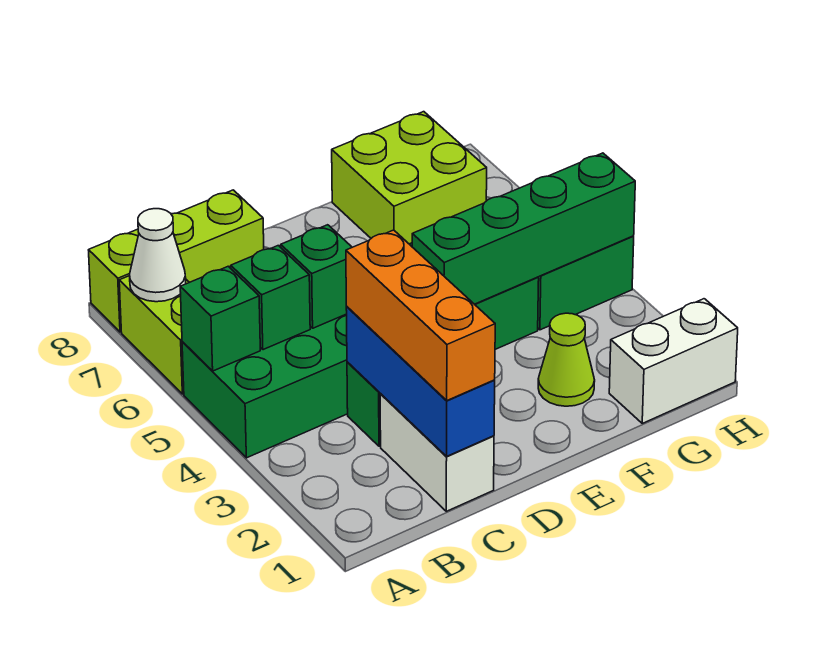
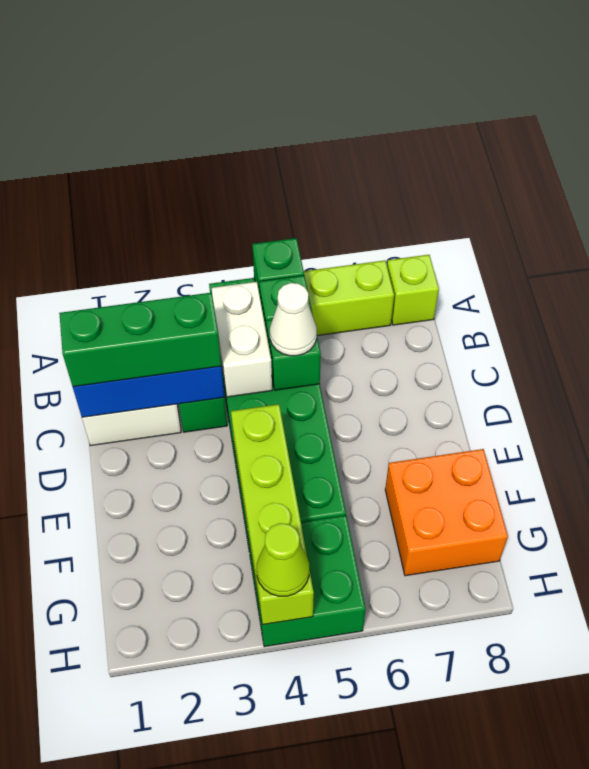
white 1x1 cone [130,209,186,302] -> white 1x1 cone moved to [270,283,317,356]
lime 1x3 brick [89,190,264,332] -> lime 1x1 brick [387,255,439,325]
orange 1x3 brick [346,230,495,401] -> green 1x3 brick [59,293,221,387]
green 1x4 brick [412,153,635,304] -> lime 1x4 brick [231,404,314,625]
lime 1x1 cone [538,313,595,406] -> lime 1x1 cone moved to [257,523,309,596]
lime 2x2 brick [332,112,487,244] -> orange 2x2 brick [385,449,508,576]
white 1x2 brick [609,299,738,423] -> white 1x2 brick moved to [212,282,272,397]

